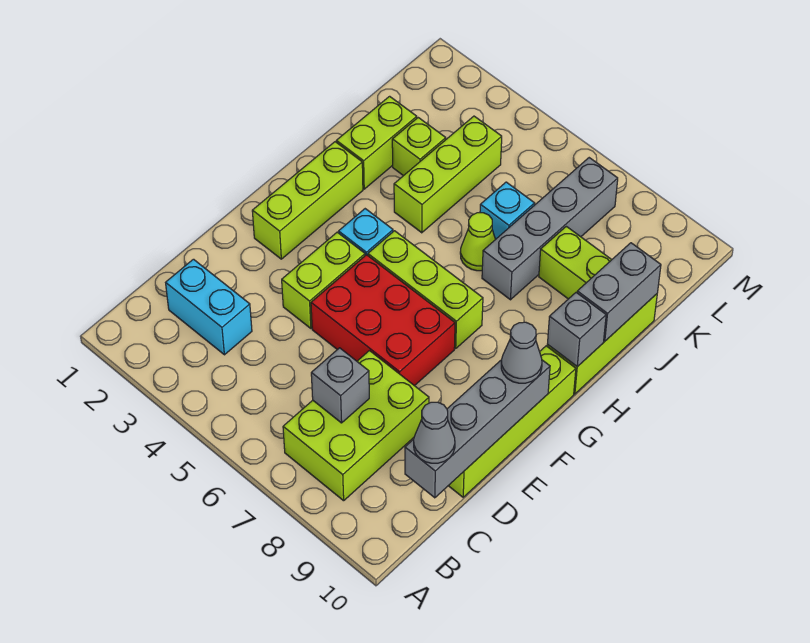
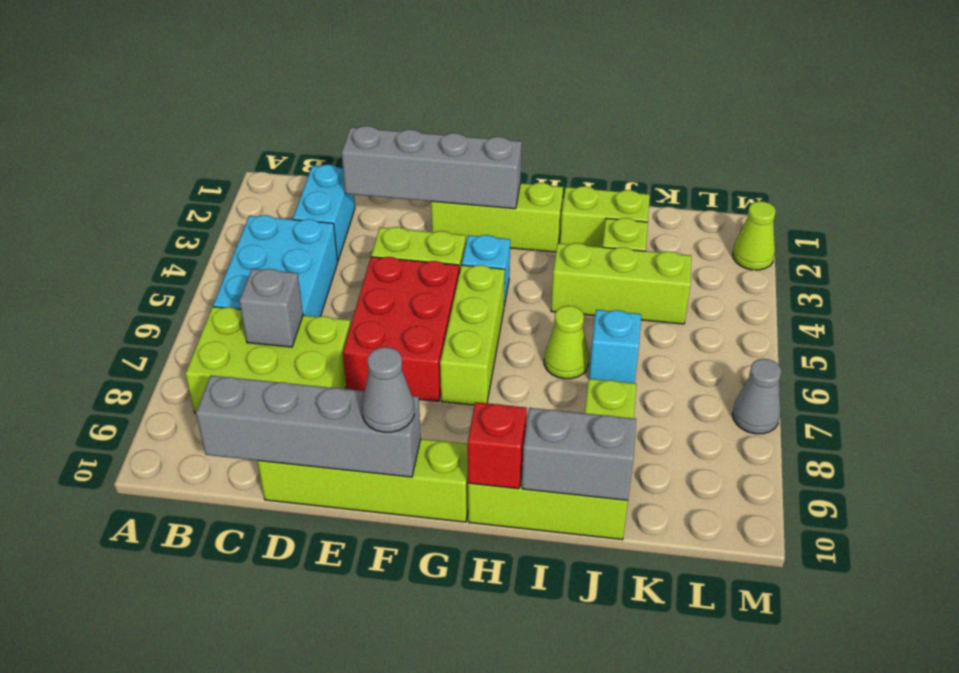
none -> cyan 2x3 brick [213,215,338,317]
grey 1x1 cone [414,402,455,463] -> grey 1x1 cone moved to [732,359,781,434]
grey 1x1 brick [547,293,606,367] -> red 1x1 brick [468,402,527,489]
grey 1x4 brick [482,158,618,300] -> grey 1x4 brick moved to [342,126,522,209]
none -> lime 1x1 cone [733,201,776,270]

